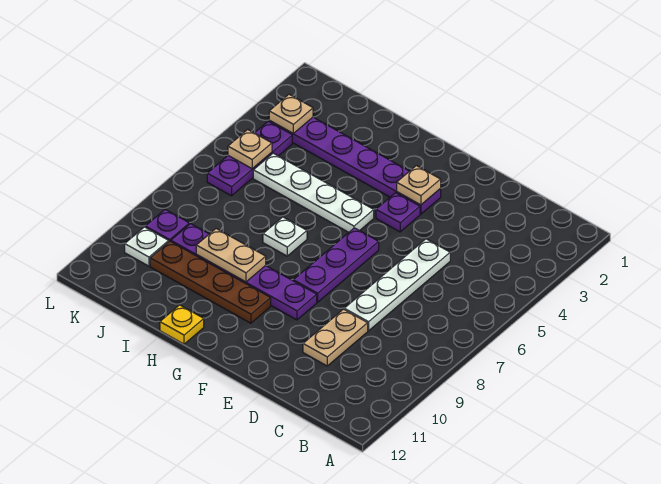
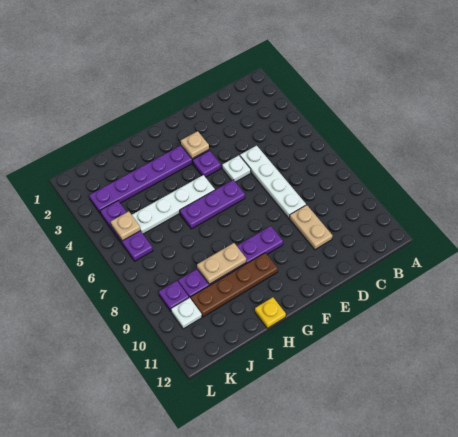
purple 1x3 plate [293,228,379,302] -> purple 1x3 plate turned to [180,180,245,229]
white 1x1 plate [263,217,307,256] -> white 1x1 plate moved to [222,155,251,182]
tan 1x1 plate [269,94,313,134] -> none

